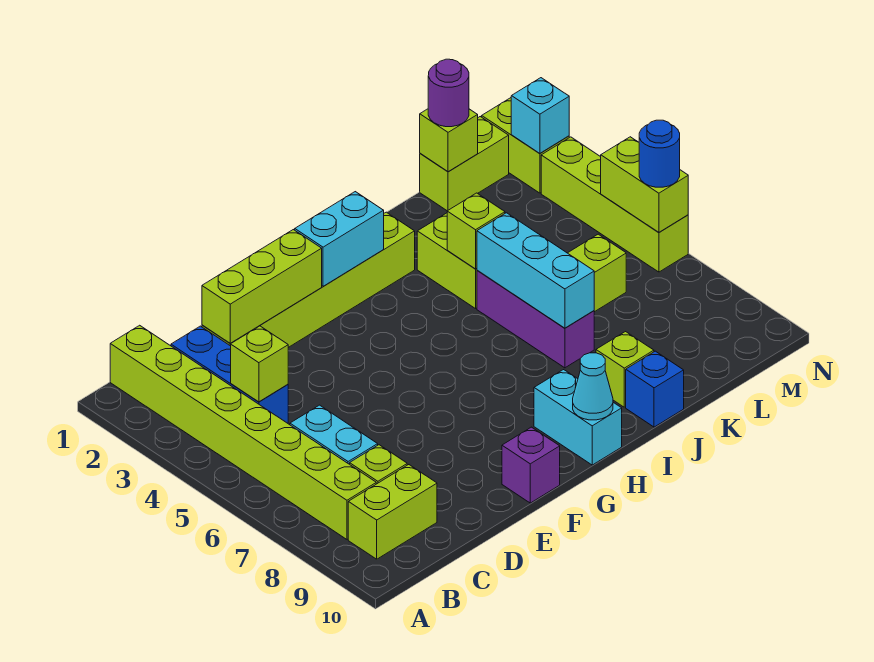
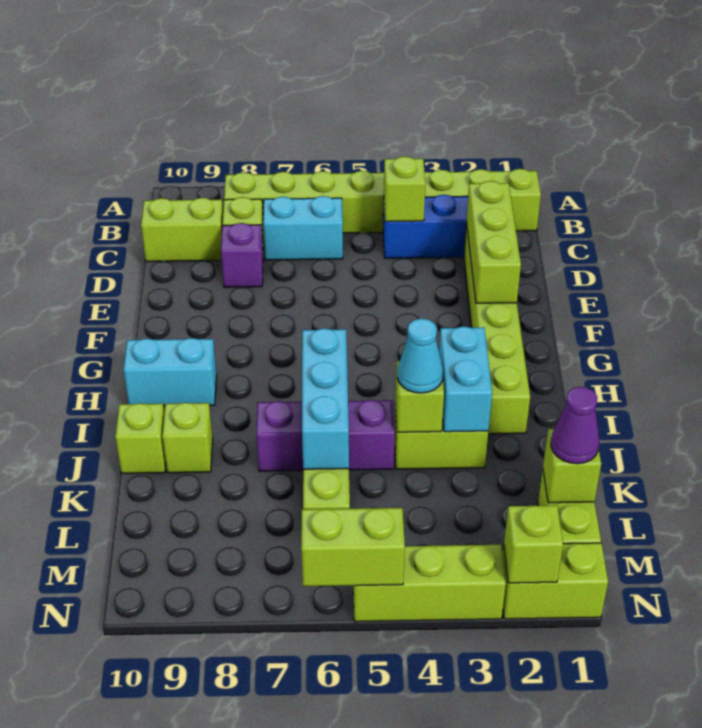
lime 1x2 brick [348,465,437,559] -> lime 1x2 brick turned to [141,198,223,262]
purple 1x1 brick [502,427,560,503] -> purple 1x1 brick moved to [221,223,263,287]
cyan 1x2 brick [295,192,384,286] -> cyan 1x2 brick moved to [439,326,492,432]
cyan 1x1 cone [573,353,613,420] -> cyan 1x1 cone moved to [397,318,443,393]
cyan 1x3 brick [477,213,594,328] -> cyan 1x3 brick turned to [302,328,349,469]
blue 1x1 brick [626,351,684,427] -> lime 1x1 brick [115,403,166,473]
purple 1x1 round brick [428,59,469,127] -> purple 1x1 cone [551,387,599,464]
cyan 1x1 brick [511,78,569,154] -> lime 1x1 brick [504,505,563,583]
lime 1x4 brick [541,137,688,272] -> lime 1x3 brick [353,545,506,622]
blue 1x1 round brick [639,120,680,187] -> none

